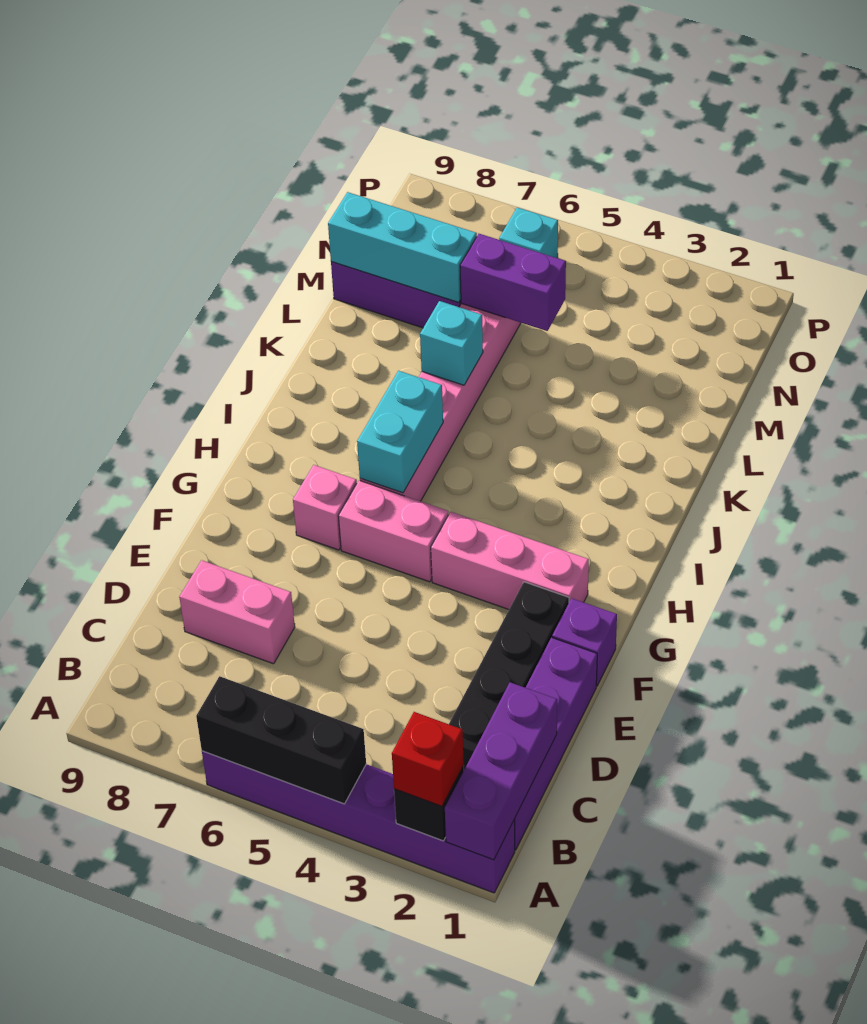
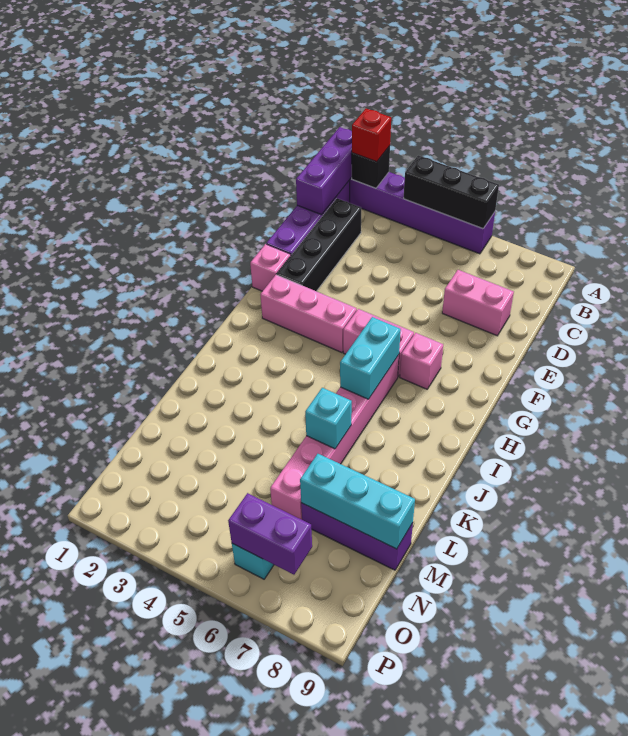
purple 1x1 brick [552,598,617,686] -> pink 1x1 brick [250,244,291,291]
purple 1x2 brick [460,234,566,331] -> purple 1x2 brick moved to [228,493,312,575]

